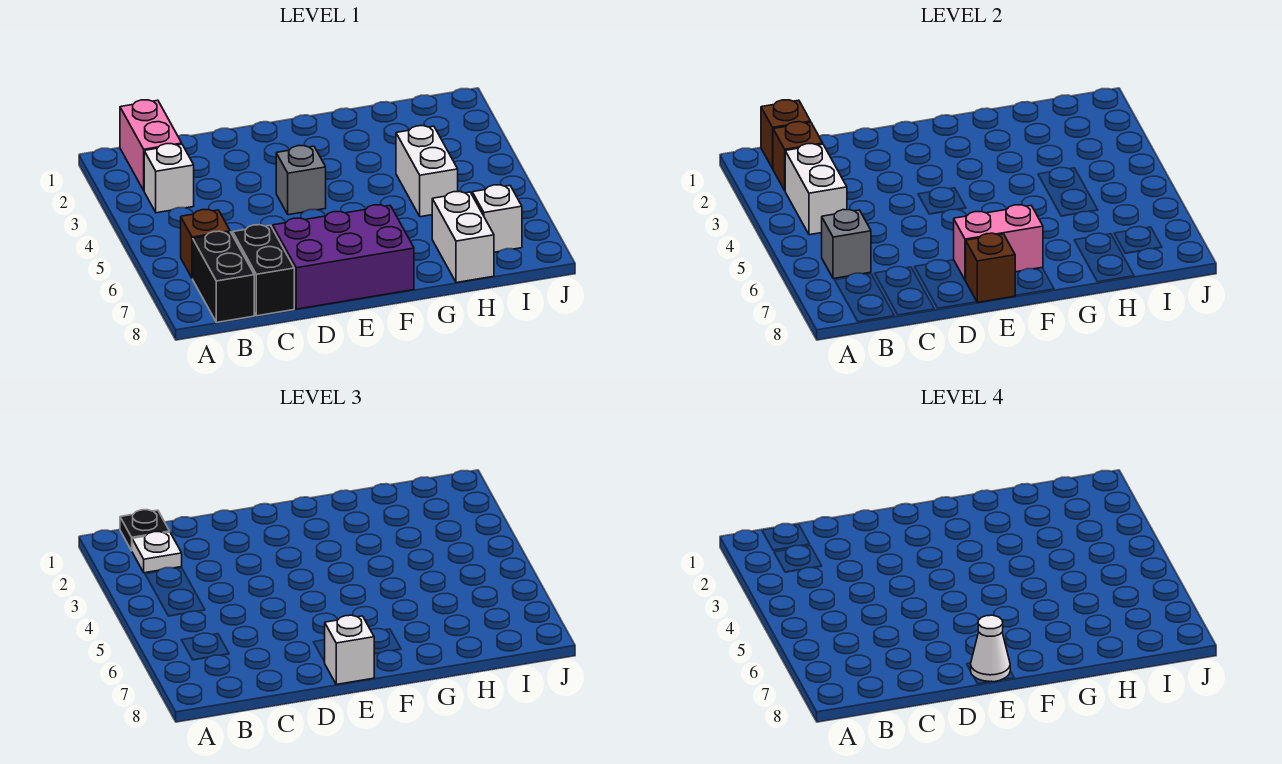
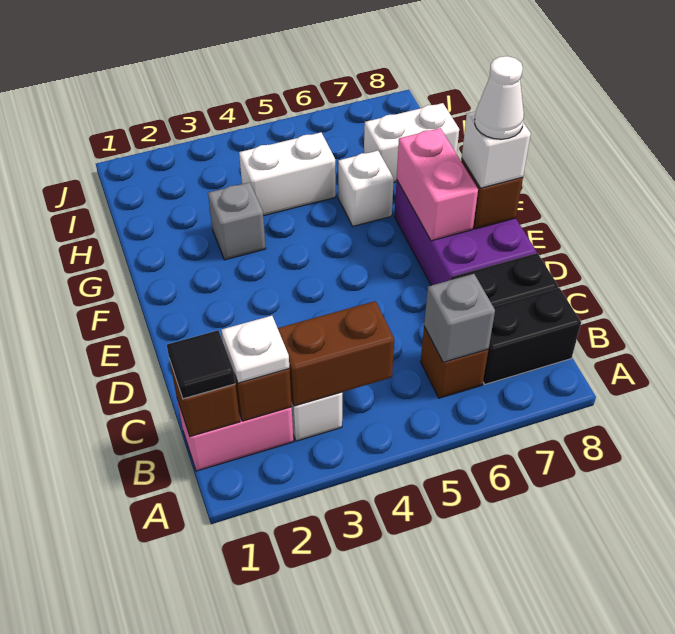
black 1x1 plate [120,510,170,551] -> black 1x1 tile [167,330,235,399]
white 1x2 brick [785,144,847,235] -> brown 1x2 brick [278,301,394,406]
grey 1x1 brick [276,146,326,215] -> grey 1x1 brick moved to [208,182,266,260]
white 1x1 brick [472,185,522,252] -> white 1x1 brick moved to [338,151,394,226]

